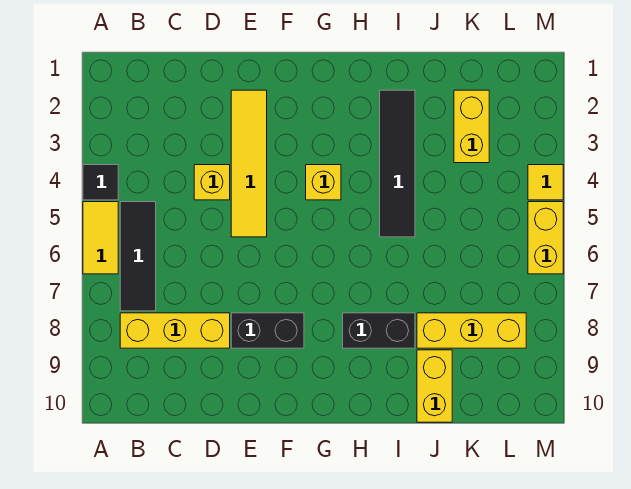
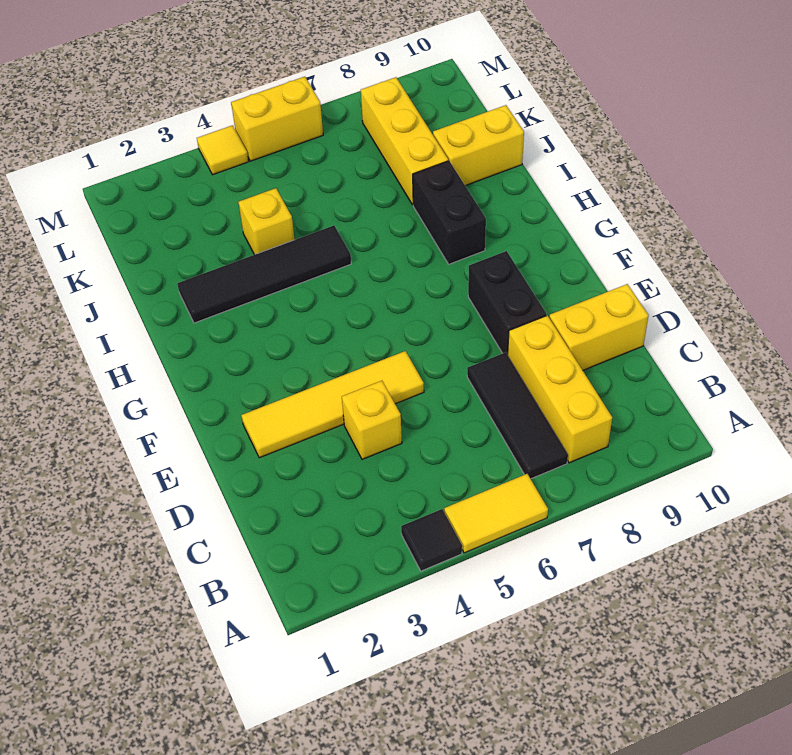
black 1x3 tile [120,202,156,311] -> black 1x3 tile turned to [467,352,568,479]
yellow 1x1 brick [306,165,341,200] -> yellow 1x1 brick moved to [238,188,295,255]
yellow 1x2 brick [454,90,489,163] -> yellow 1x2 brick moved to [549,284,649,370]

